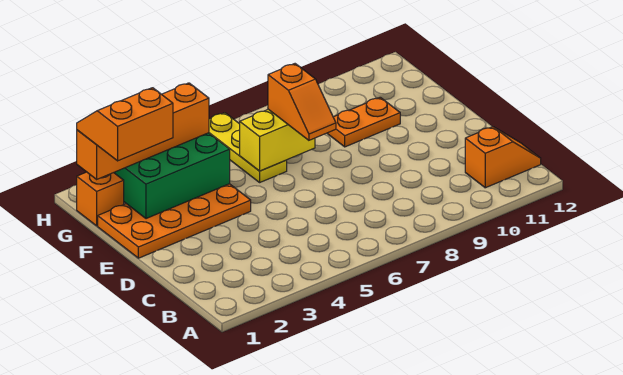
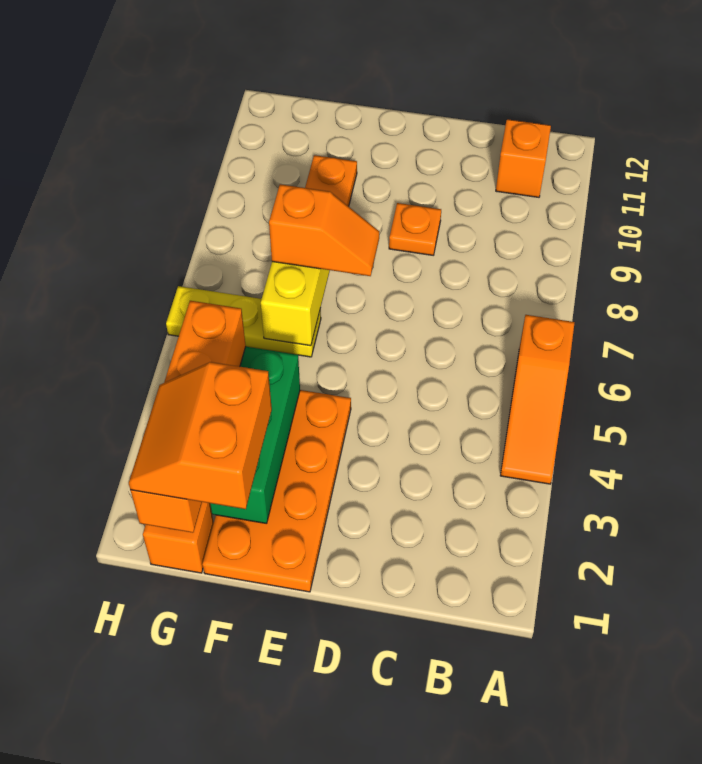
none -> orange 1x3 slope [500,315,575,484]
none -> orange 1x1 plate [389,203,441,255]

